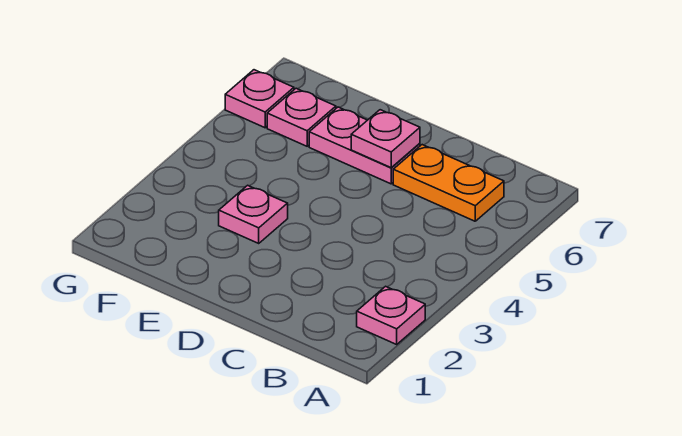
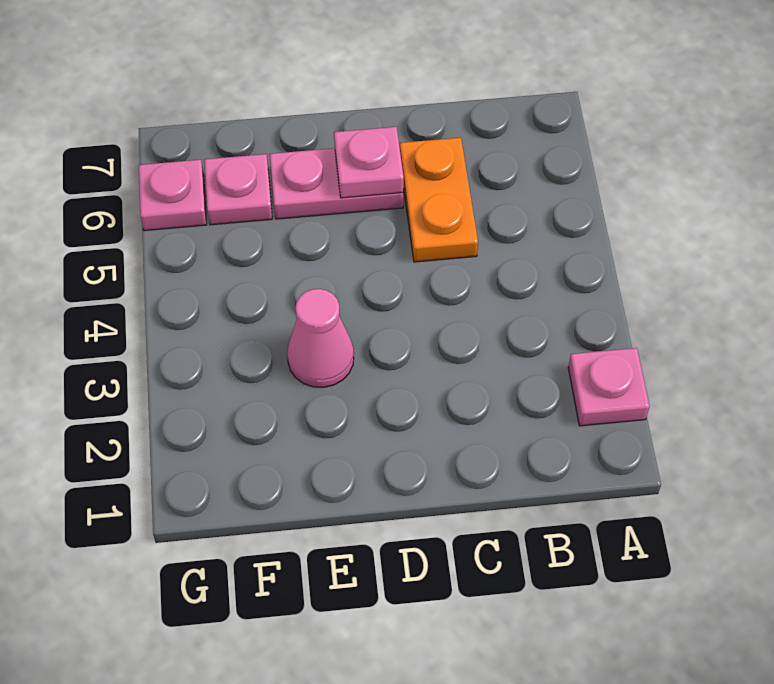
orange 1x2 plate [393,145,504,221] -> orange 1x2 plate turned to [400,138,478,262]
pink 1x1 plate [219,185,288,243] -> pink 1x1 cone [287,289,354,387]

